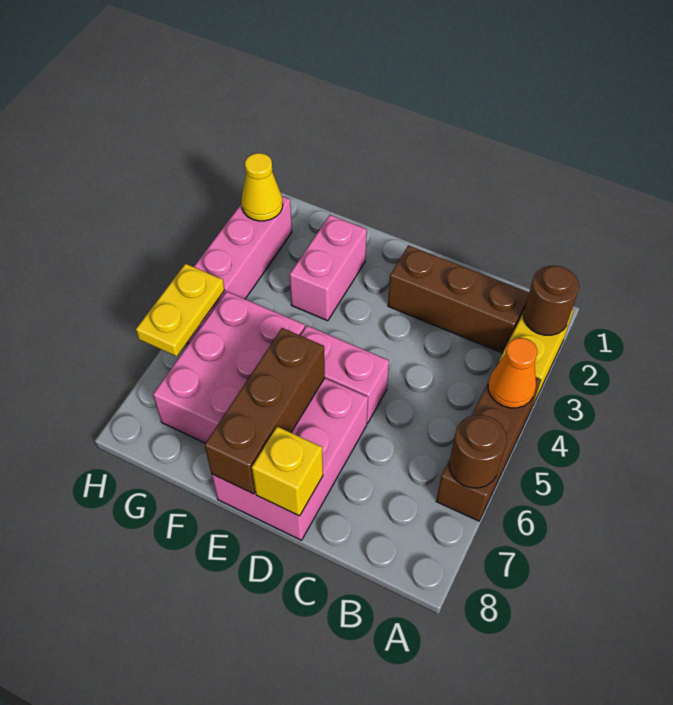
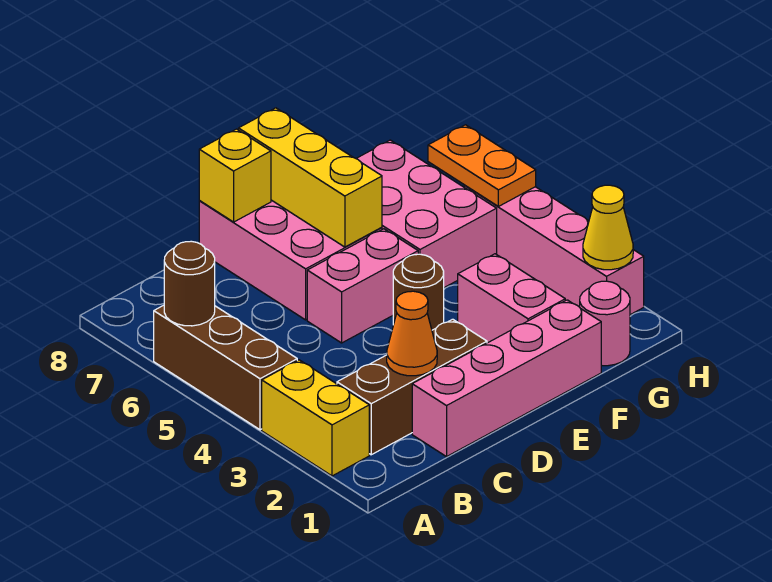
brown 1x1 round brick [523,266,579,335] -> brown 1x1 round brick moved to [393,254,444,330]
orange 1x1 cone [488,338,538,408] -> orange 1x1 cone moved to [387,291,437,376]
none -> pink 1x4 brick [412,300,601,457]
brown 1x3 brick [205,328,325,494] -> yellow 1x3 brick [239,108,382,247]
none -> pink 1x1 round brick [580,281,630,366]
yellow 1x2 plate [136,264,224,356] -> orange 1x2 plate [428,125,536,206]

